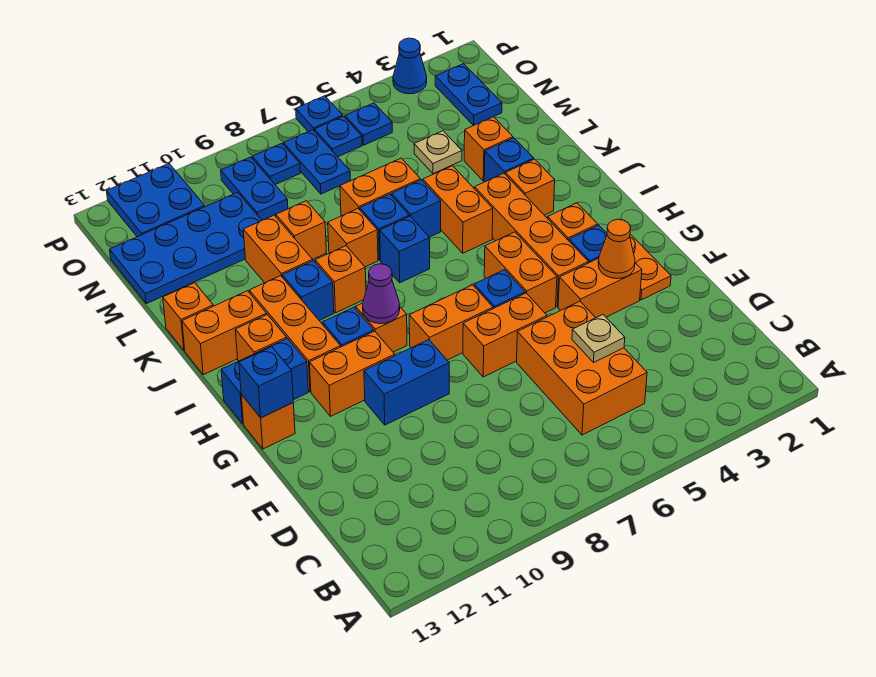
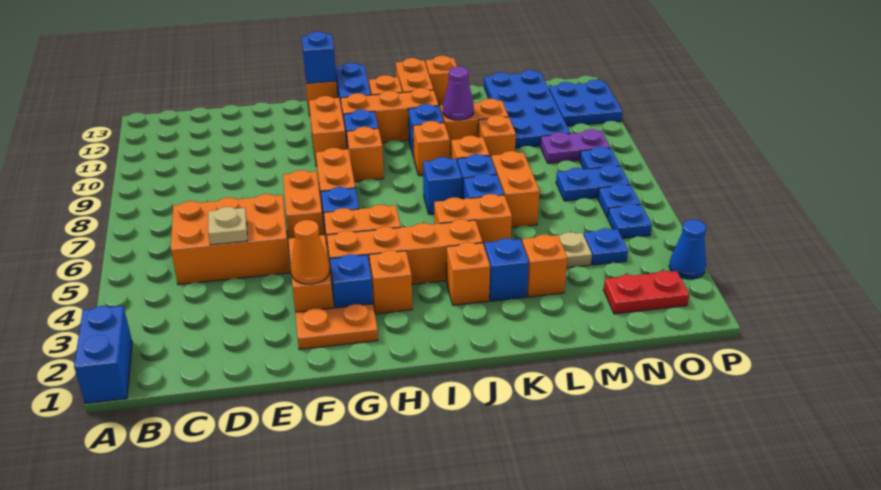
blue 1x2 brick [364,340,449,425] -> blue 1x2 brick moved to [74,306,132,404]
purple 1x1 cone [363,264,400,324] -> purple 1x1 cone moved to [443,67,474,120]
blue 1x2 plate [435,64,502,126] -> red 1x2 plate [604,271,689,314]
blue 1x2 plate [221,157,288,220] -> purple 1x2 plate [540,129,610,163]
blue 1x1 plate [296,96,343,132] -> blue 1x1 plate moved to [584,229,628,265]

